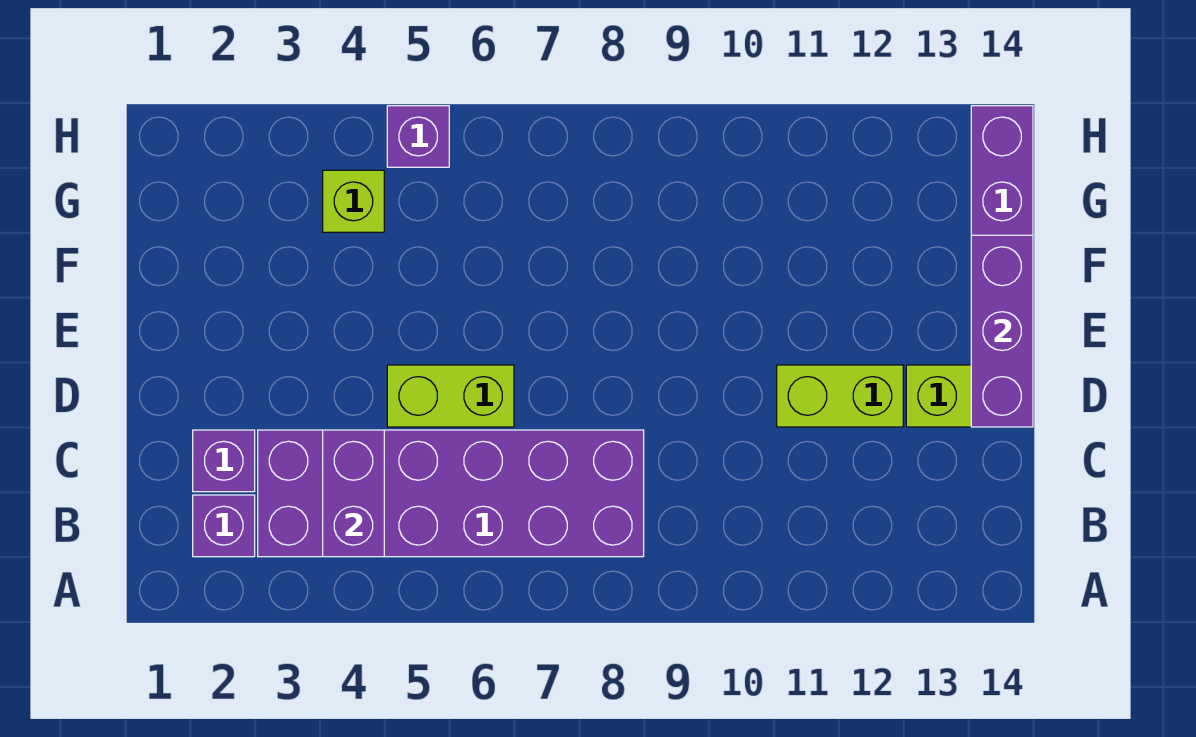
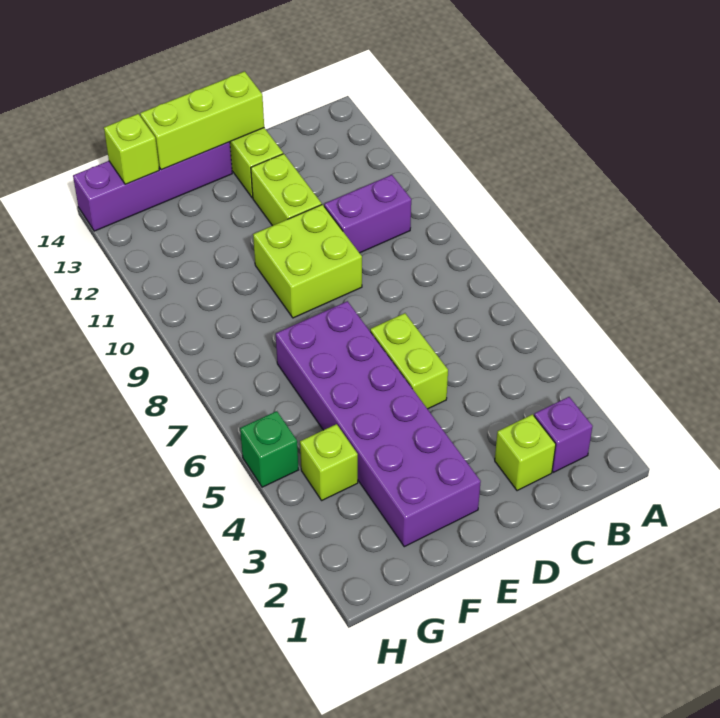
purple 2x6 brick [258,430,644,557] -> purple 2x6 brick moved to [276,301,481,547]
purple 1x2 brick [323,430,384,557] -> purple 1x2 brick moved to [324,175,411,253]
purple 1x1 brick [193,430,255,492] -> lime 1x1 brick [495,414,556,491]
none -> lime 2x2 brick [253,204,362,318]
purple 1x3 brick [971,235,1033,427] -> lime 1x3 brick [140,71,264,170]
none -> lime 1x1 brick [104,114,159,184]
purple 1x1 brick [387,106,449,167] -> green 1x1 brick [240,411,298,487]

